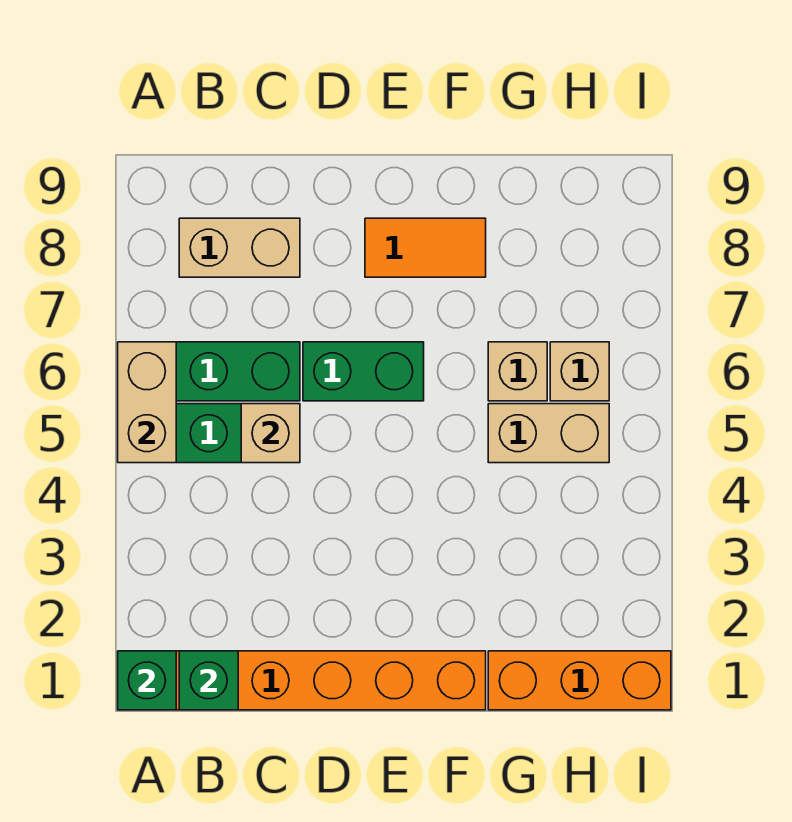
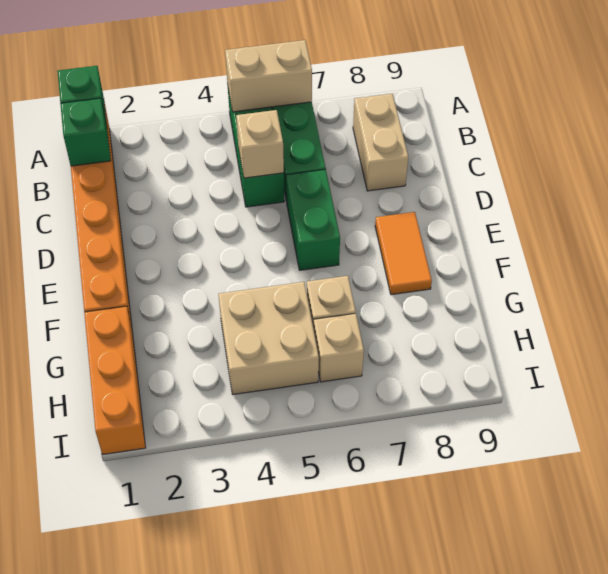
tan 1x2 brick [488,404,609,463] -> tan 2x2 brick [218,282,319,395]

